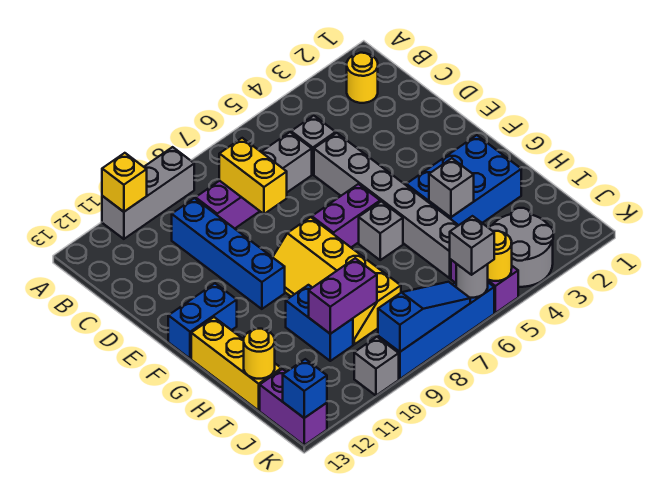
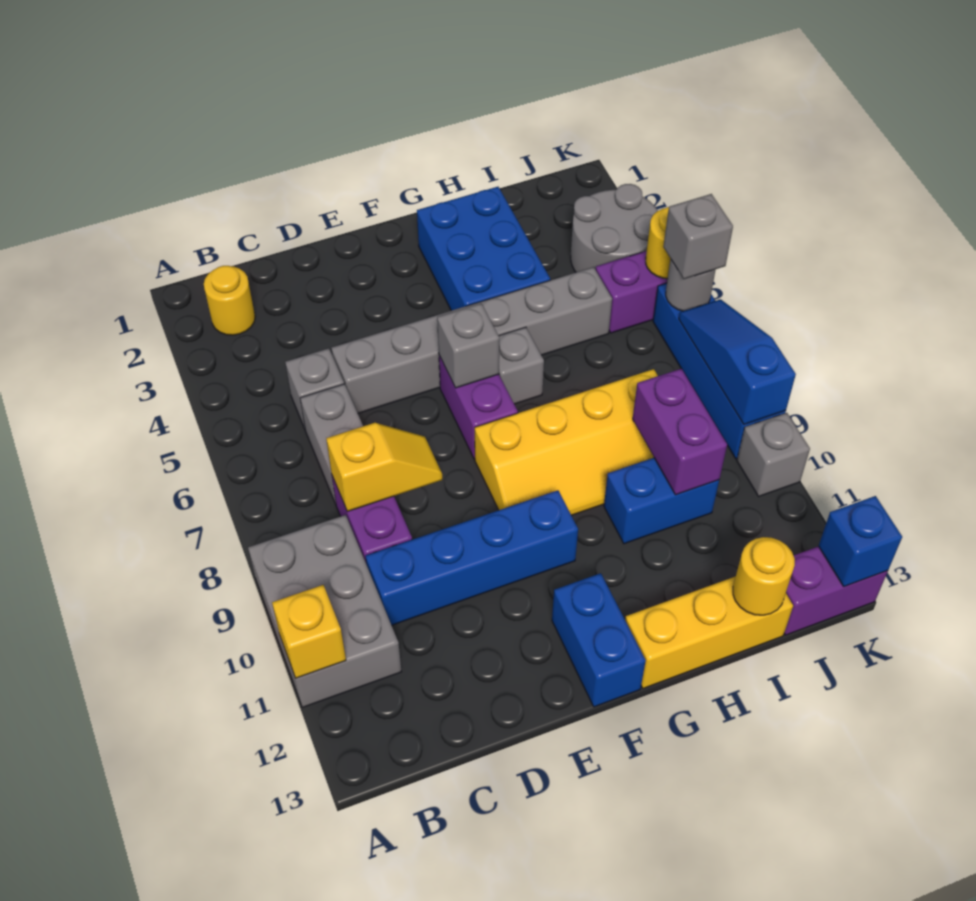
grey 1x3 brick [102,147,194,239] -> grey 2x3 brick [248,515,402,707]
yellow 1x2 brick [219,138,287,214] -> yellow 1x2 slope [326,423,442,512]
grey 1x1 brick [429,158,474,217] -> grey 1x1 brick moved to [437,304,499,388]

